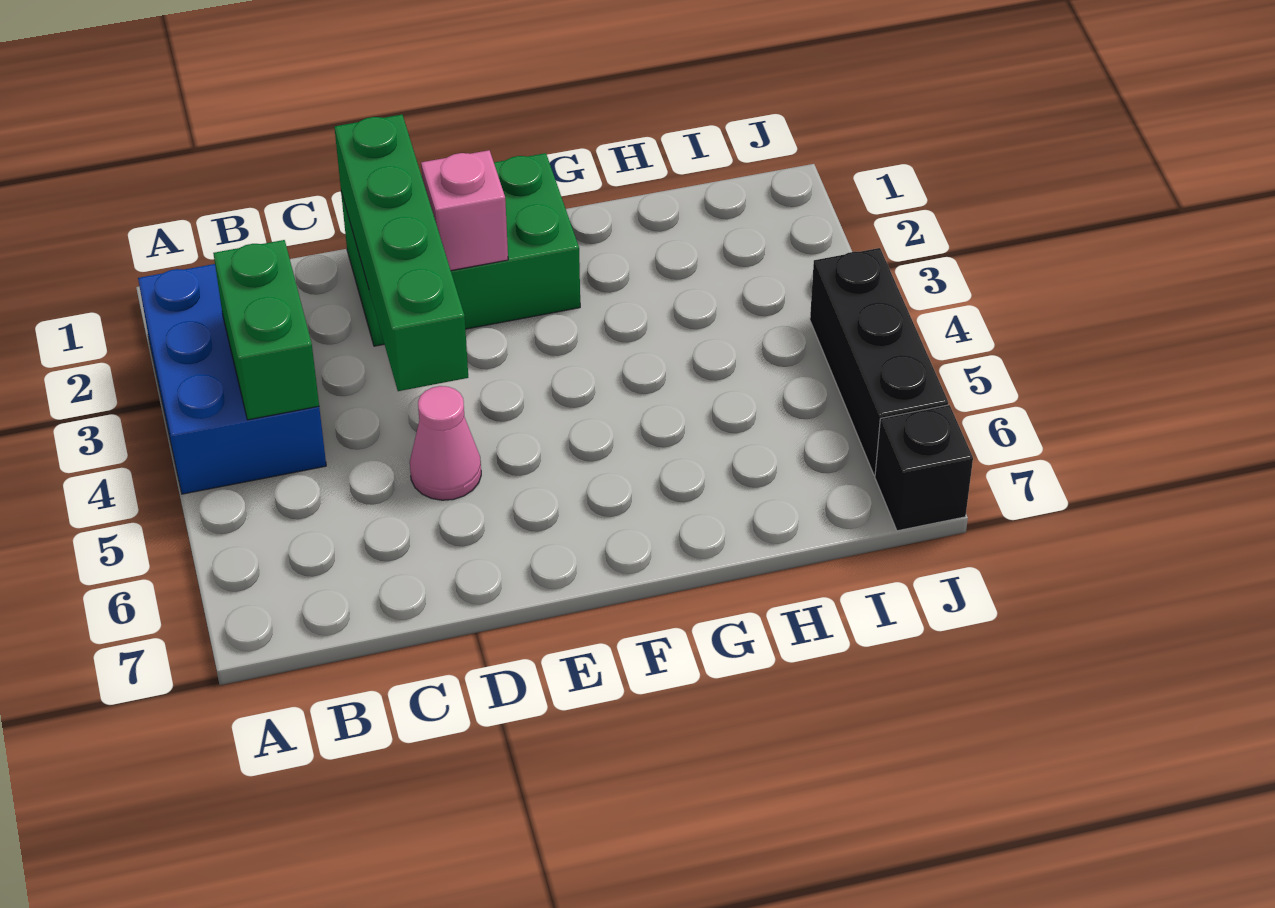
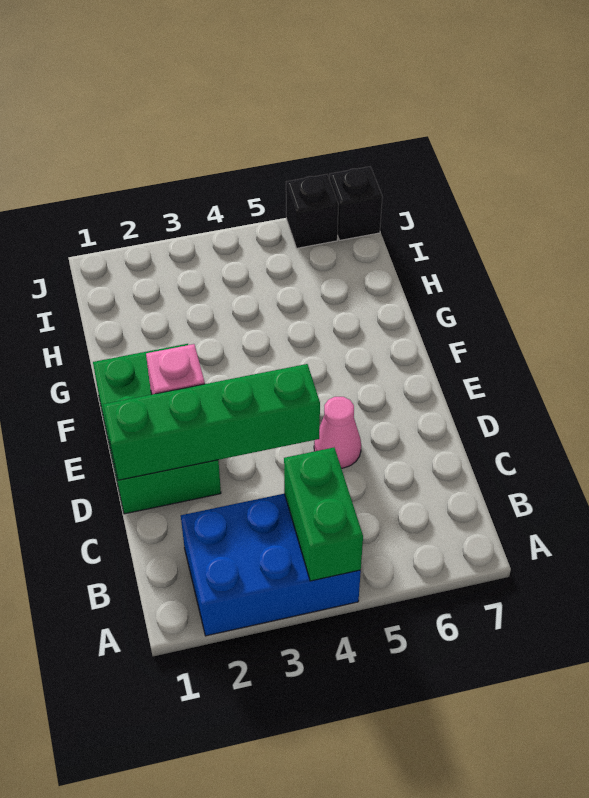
green 1x2 brick [213,240,319,420] -> green 1x2 brick turned to [284,448,363,581]
black 1x3 brick [810,248,948,475] -> black 1x1 brick [286,174,339,248]

